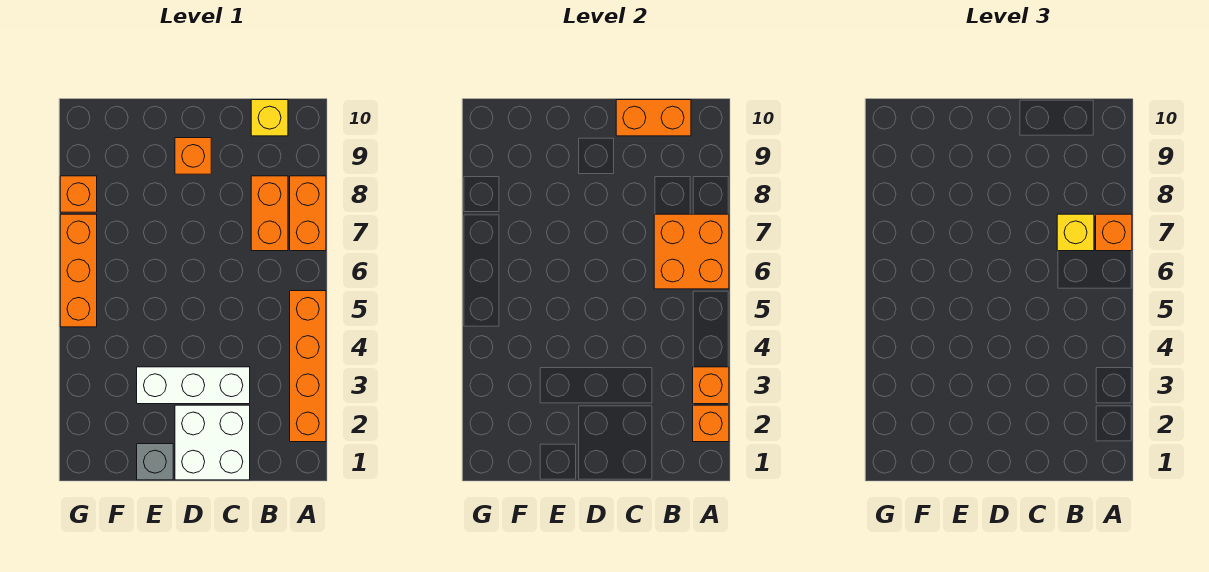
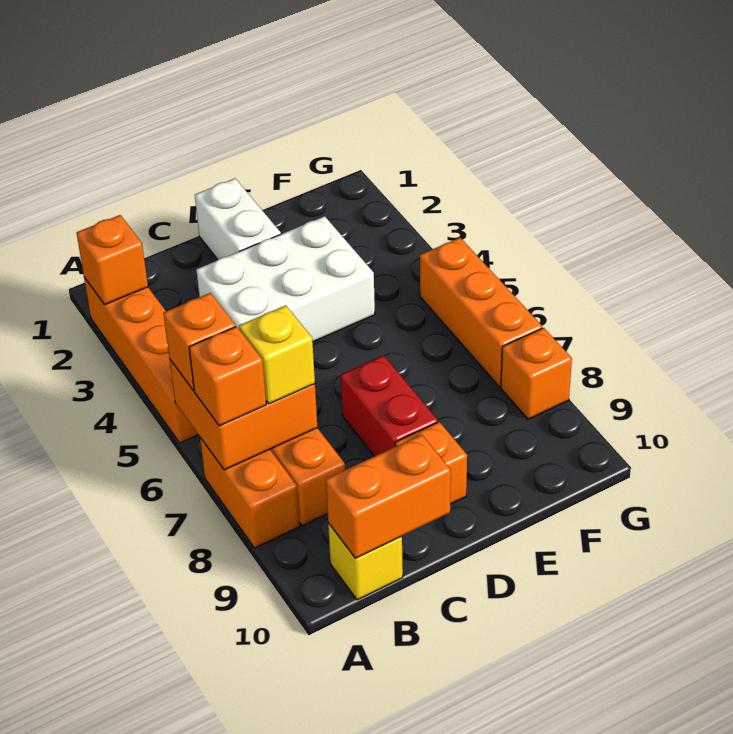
orange 1x1 brick [693,367,729,404] -> orange 1x1 brick moved to [164,293,236,391]
white 2x2 brick [175,405,250,480] -> white 1x2 brick [195,179,281,259]
white 1x3 brick [137,367,250,404] -> white 2x3 brick [196,216,375,342]
none -> red 1x2 brick [341,355,438,456]
grey 1x1 brick [137,444,173,480] -> none

